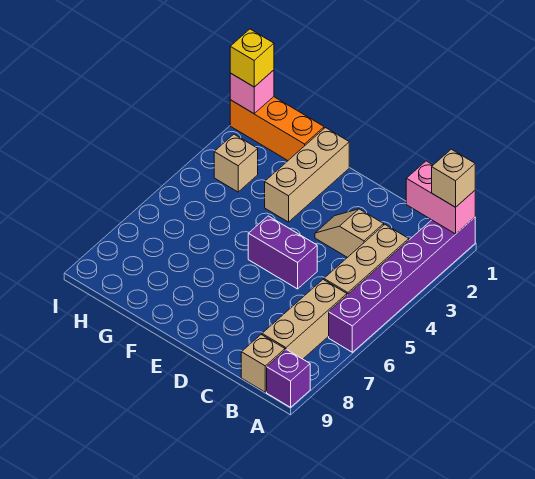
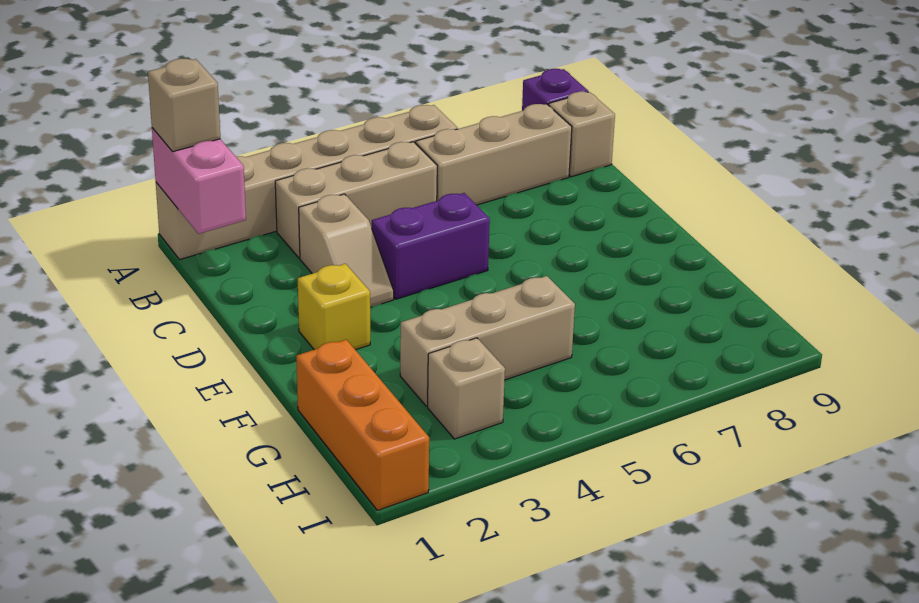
purple 1x6 brick [329,217,475,352] -> tan 1x6 brick [156,105,458,260]
purple 1x2 brick [248,216,317,289] -> purple 1x2 brick turned to [372,193,490,299]
tan 1x3 brick [265,128,349,222] -> tan 1x3 brick moved to [400,276,575,406]
pink 1x1 brick [230,70,274,114] -> none
yellow 1x1 brick [230,29,274,87] -> yellow 1x1 brick moved to [298,264,370,350]

